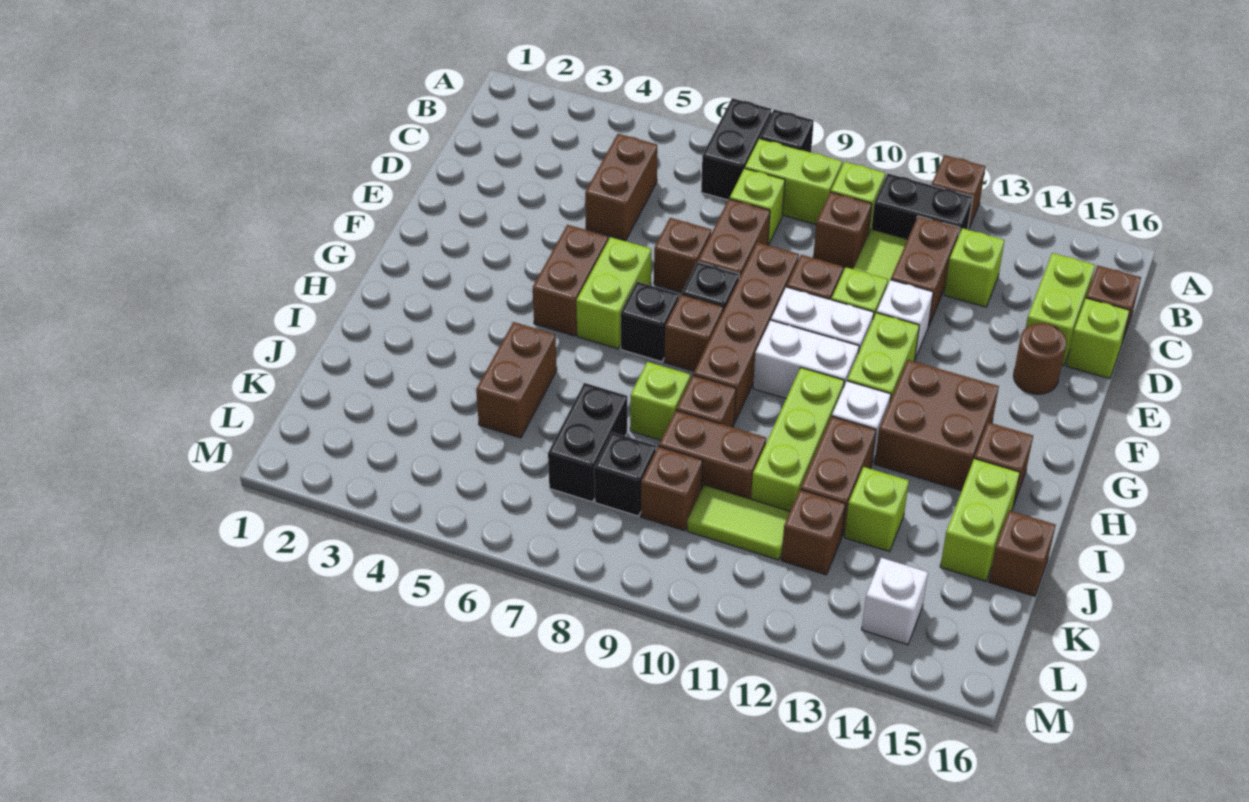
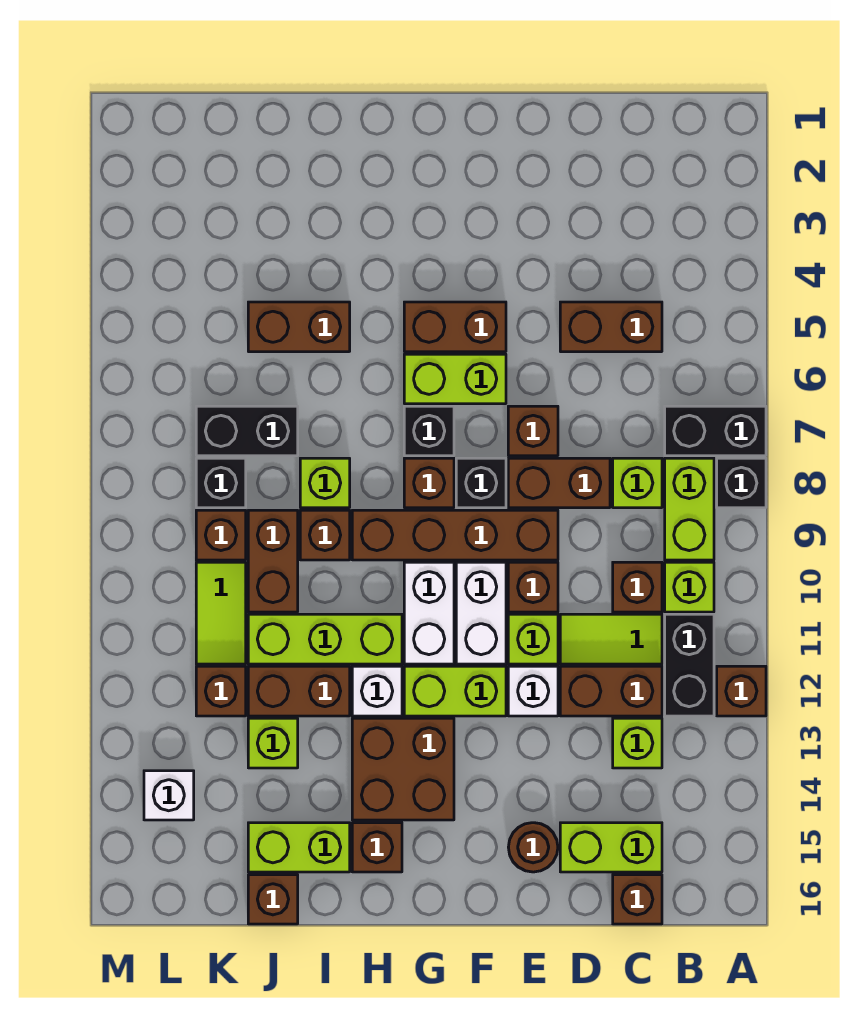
lime 1x1 brick [1067,298,1130,379] -> none

